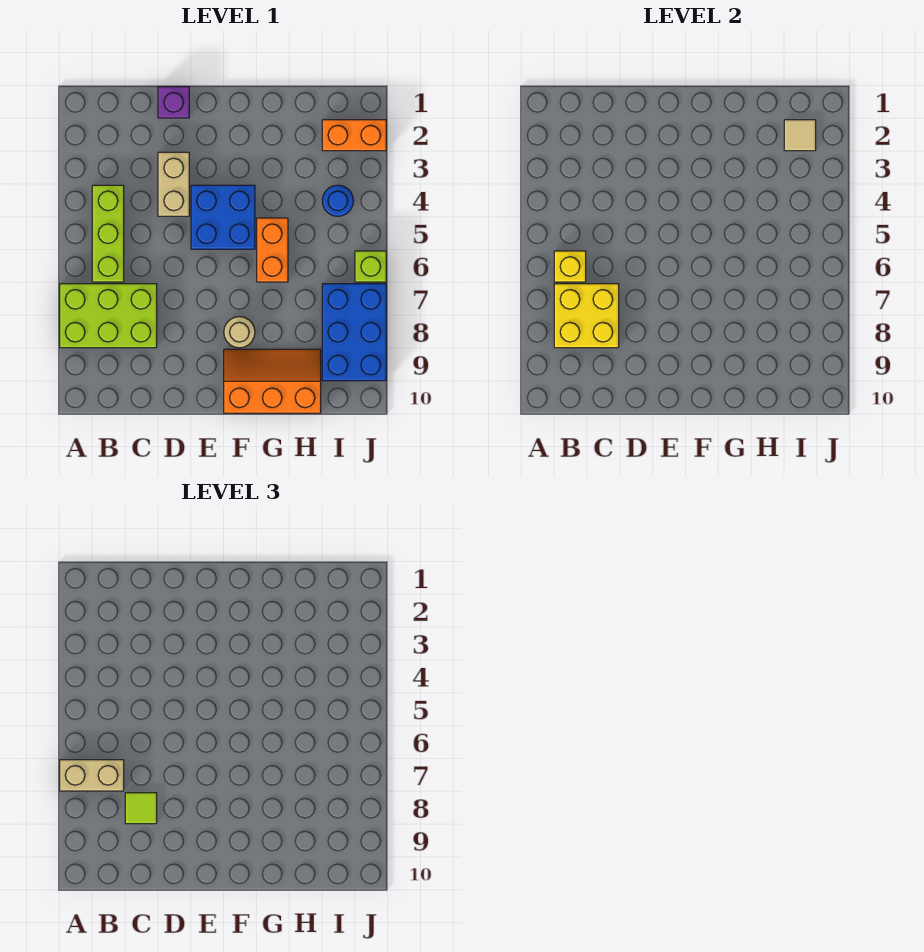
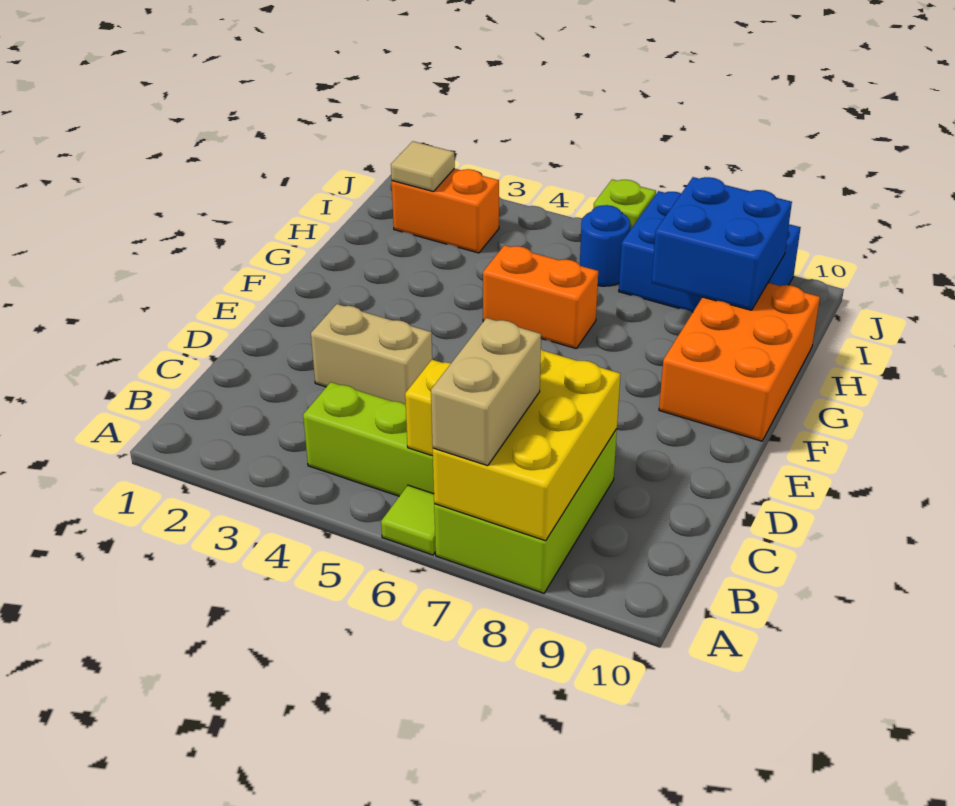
yellow 2x2 brick [554,284,619,348] -> yellow 2x3 brick [433,349,620,541]
lime 1x1 tile [125,793,157,824] -> lime 1x1 tile moved to [381,485,436,555]
purple 1x1 brick [158,87,189,118] -> none
blue 2x2 brick [191,185,255,249] -> blue 2x2 brick moved to [652,177,792,310]
tan 1x1 round brick [224,317,255,348] -> none
orange 2x3 slope [224,349,321,413] -> orange 2x3 brick [659,283,820,441]
orange 1x2 brick [322,120,386,151] -> orange 1x2 brick turned to [392,169,499,253]
blue 1x1 round brick [322,185,353,216] -> blue 1x1 round brick moved to [580,205,630,286]

